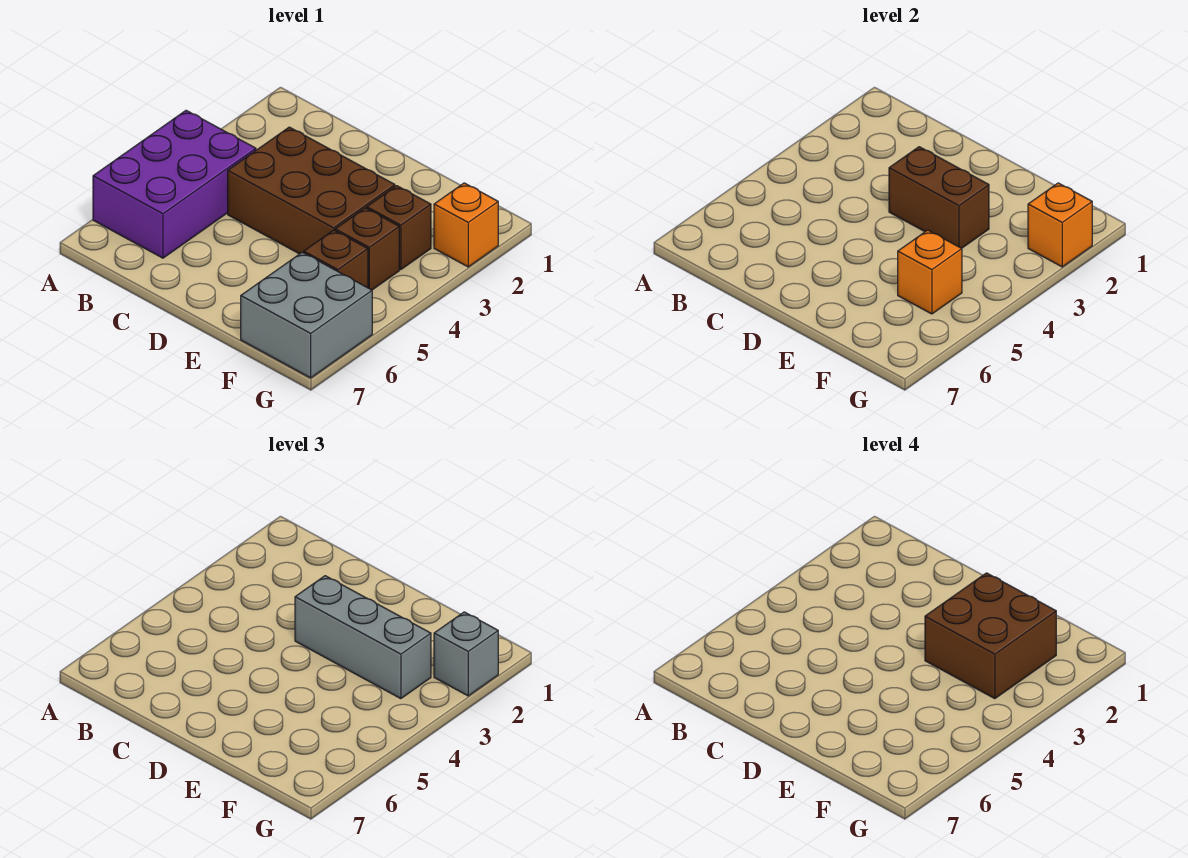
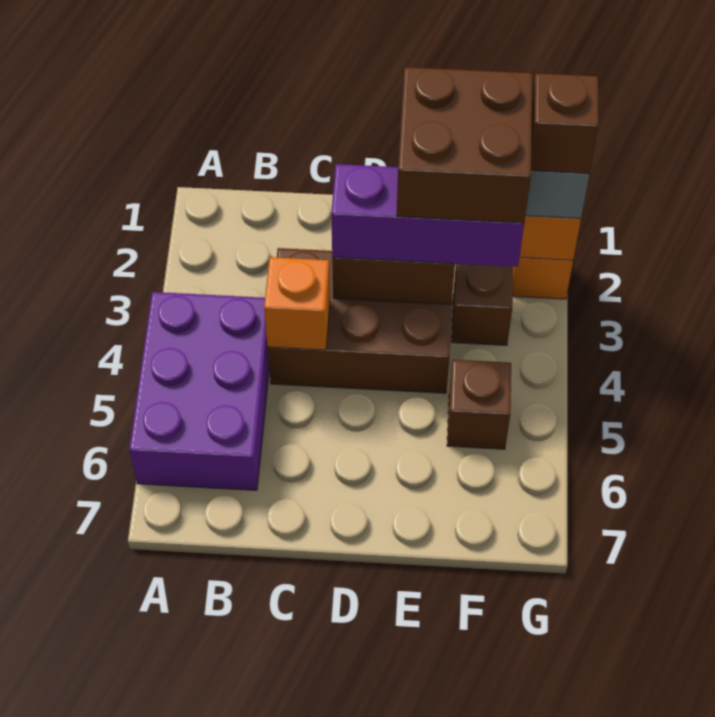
grey 1x3 brick [295,576,431,699] -> purple 1x3 brick [331,164,524,267]
brown 1x1 brick [335,208,399,290] -> brown 1x1 brick moved to [531,73,599,174]
orange 1x1 brick [898,230,962,314] -> orange 1x1 brick moved to [264,257,330,350]
grey 2x2 brick [241,252,372,378] -> none

